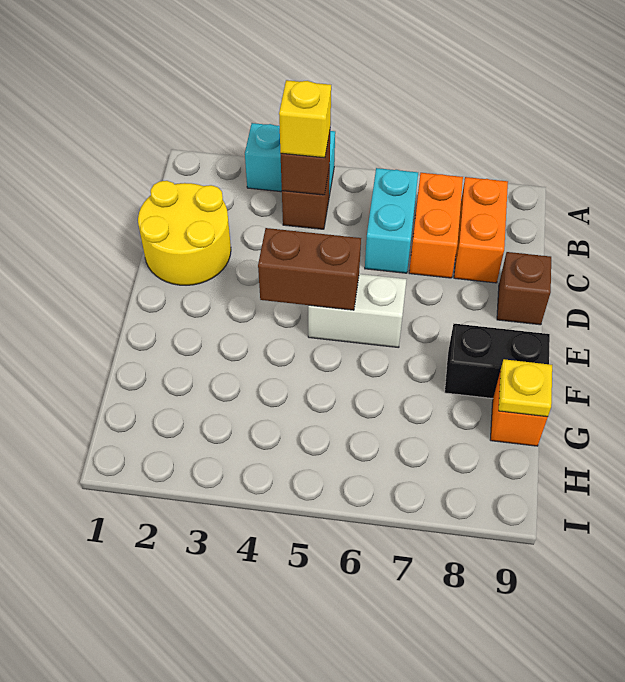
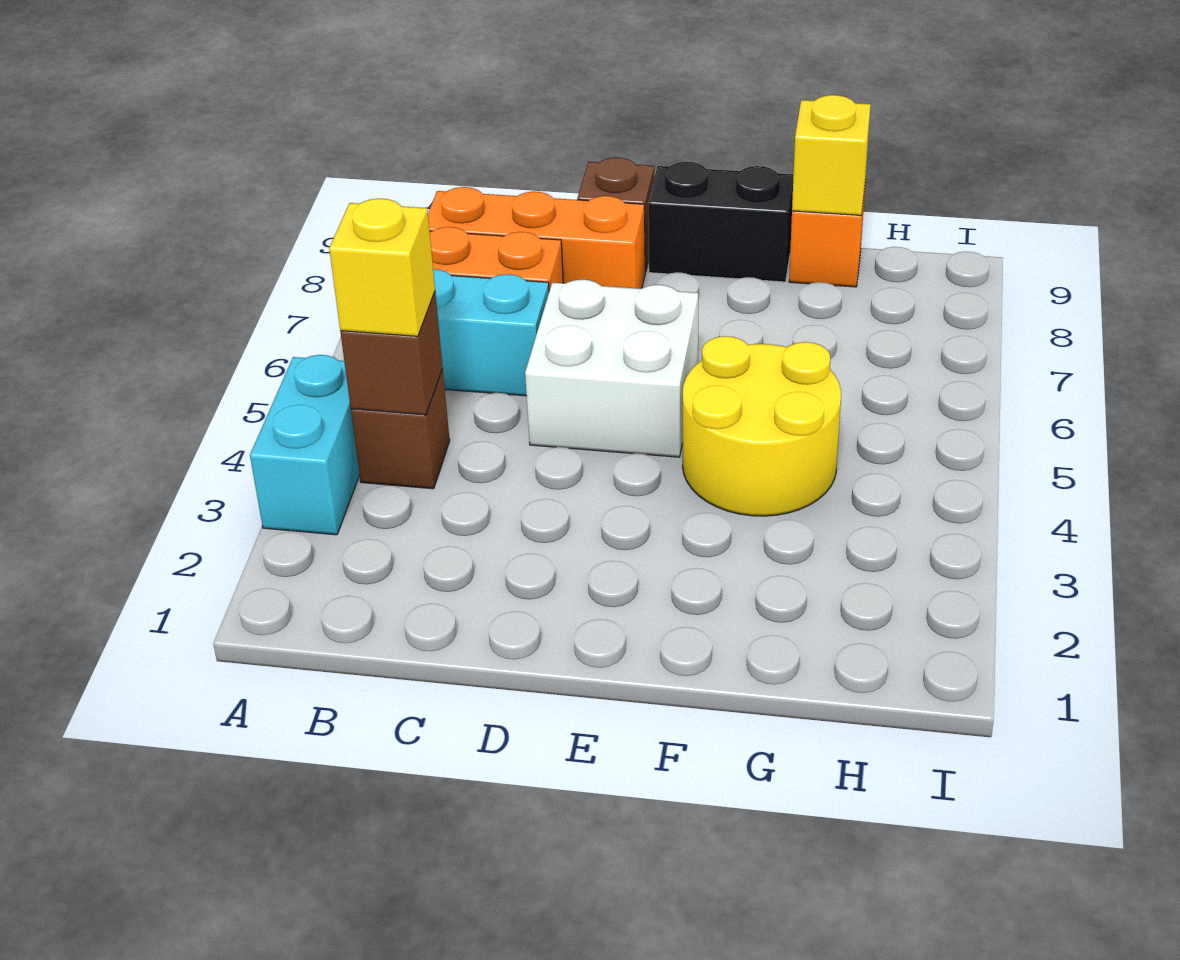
orange 1x2 brick [454,177,508,283] -> orange 1x3 brick [428,187,645,289]
yellow 2x2 round brick [138,181,231,285] -> yellow 2x2 round brick moved to [683,336,841,516]
brown 1x2 brick [258,228,361,310] -> none
white 1x2 brick [308,274,407,348] -> white 2x2 brick [525,280,698,457]
black 1x2 brick [445,324,550,399] -> black 1x2 brick turned to [648,162,794,282]
yellow 1x1 plate [499,359,552,417] -> yellow 1x1 brick [792,95,871,215]

